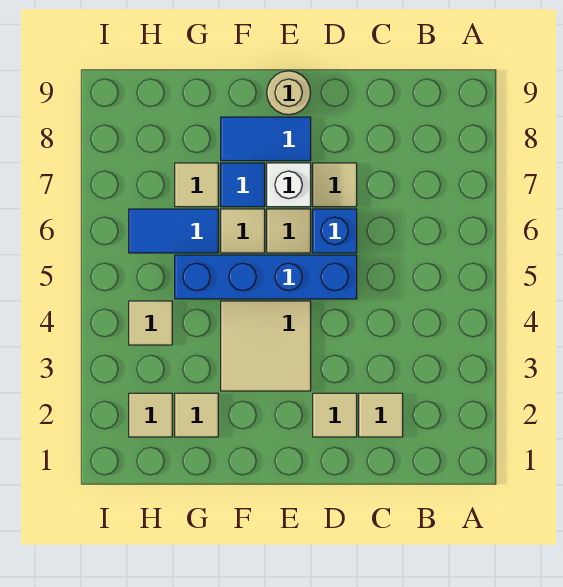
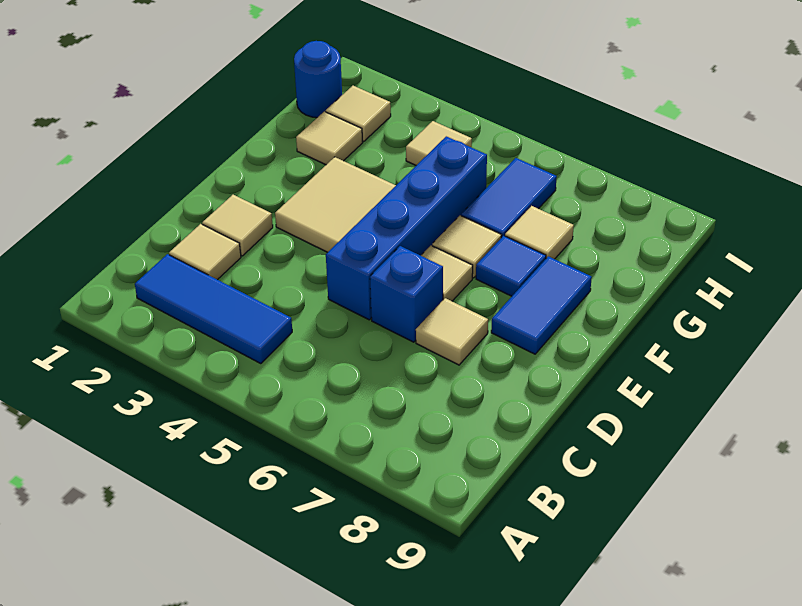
none -> blue 1x3 tile [135,254,292,364]
white 1x1 brick [267,163,311,207] -> none
tan 1x1 round brick [267,71,311,115] -> none
none -> blue 1x1 round brick [294,41,342,118]

